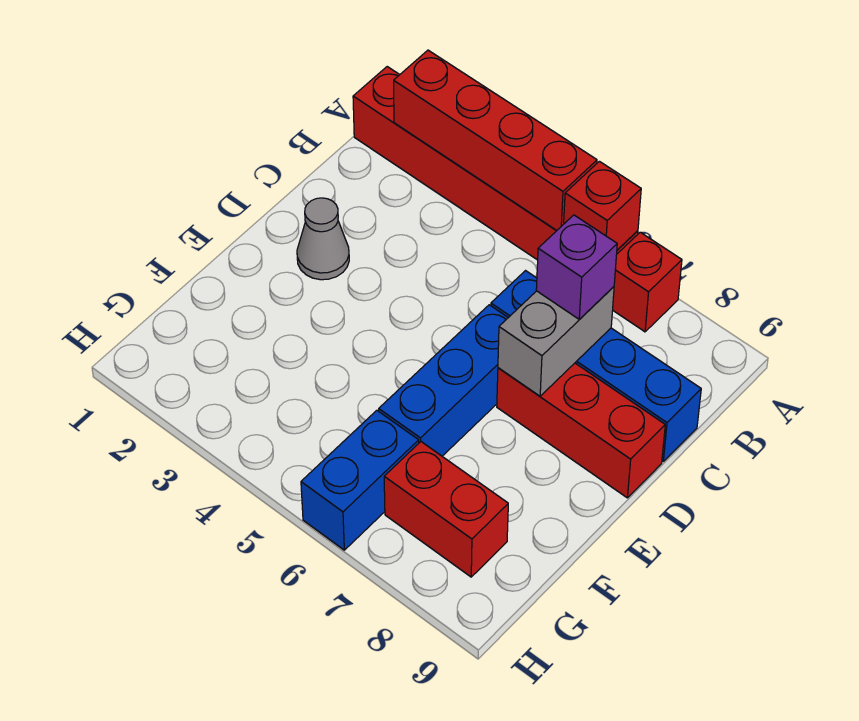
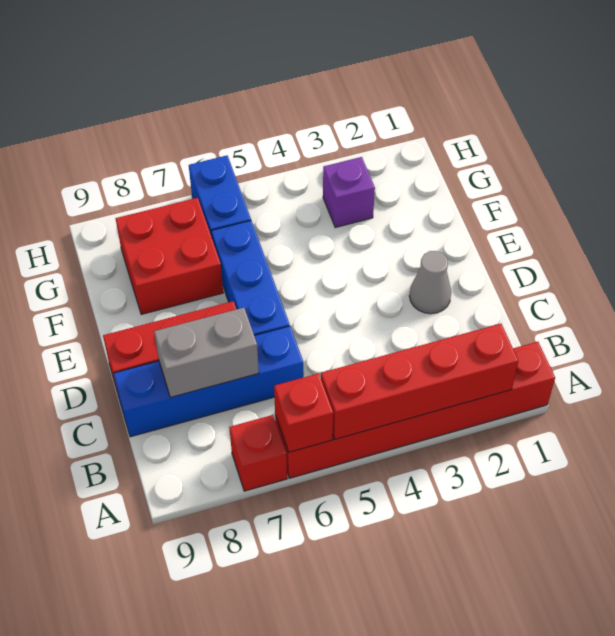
grey 1x2 brick [498,287,614,396] -> grey 1x2 brick turned to [154,308,259,397]
purple 1x1 brick [536,215,617,319] -> purple 1x1 brick moved to [323,157,375,228]
red 1x2 brick [384,442,508,577] -> red 2x2 brick [115,198,223,315]

